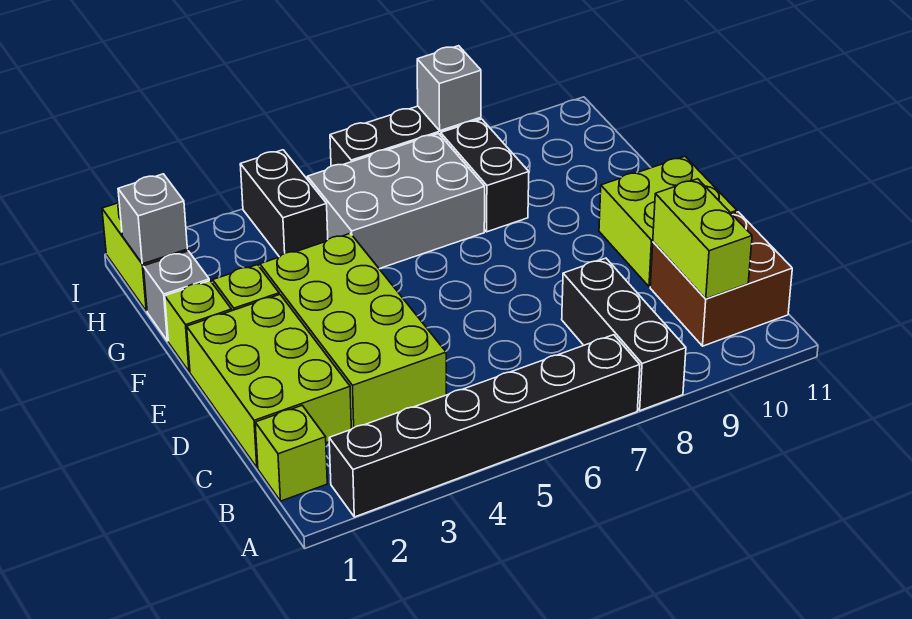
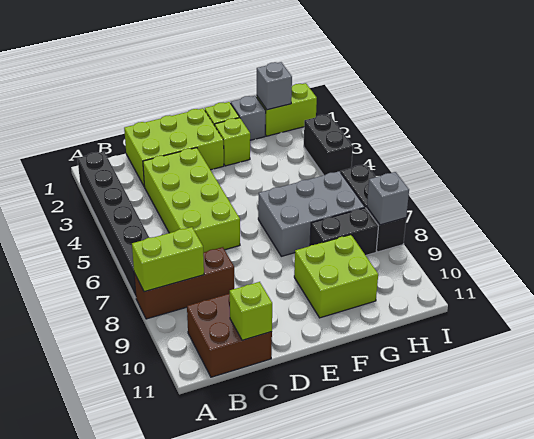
black 1x3 brick [562,258,686,411] -> brown 1x3 brick [134,247,234,319]
lime 1x1 brick [255,406,327,501] -> lime 1x1 brick moved to [230,282,272,340]
lime 1x2 brick [653,179,752,299] -> lime 1x2 brick moved to [132,227,204,292]
lime 2x4 brick [260,233,446,429] -> lime 2x4 brick turned to [143,148,240,253]
lime 2x2 brick [599,156,737,287] -> lime 2x2 brick moved to [294,235,378,318]
grey 2x3 brick [307,133,485,269] -> grey 2x3 brick turned to [258,171,365,256]
black 1x2 brick [240,150,328,257] -> black 1x2 brick turned to [304,114,353,175]

